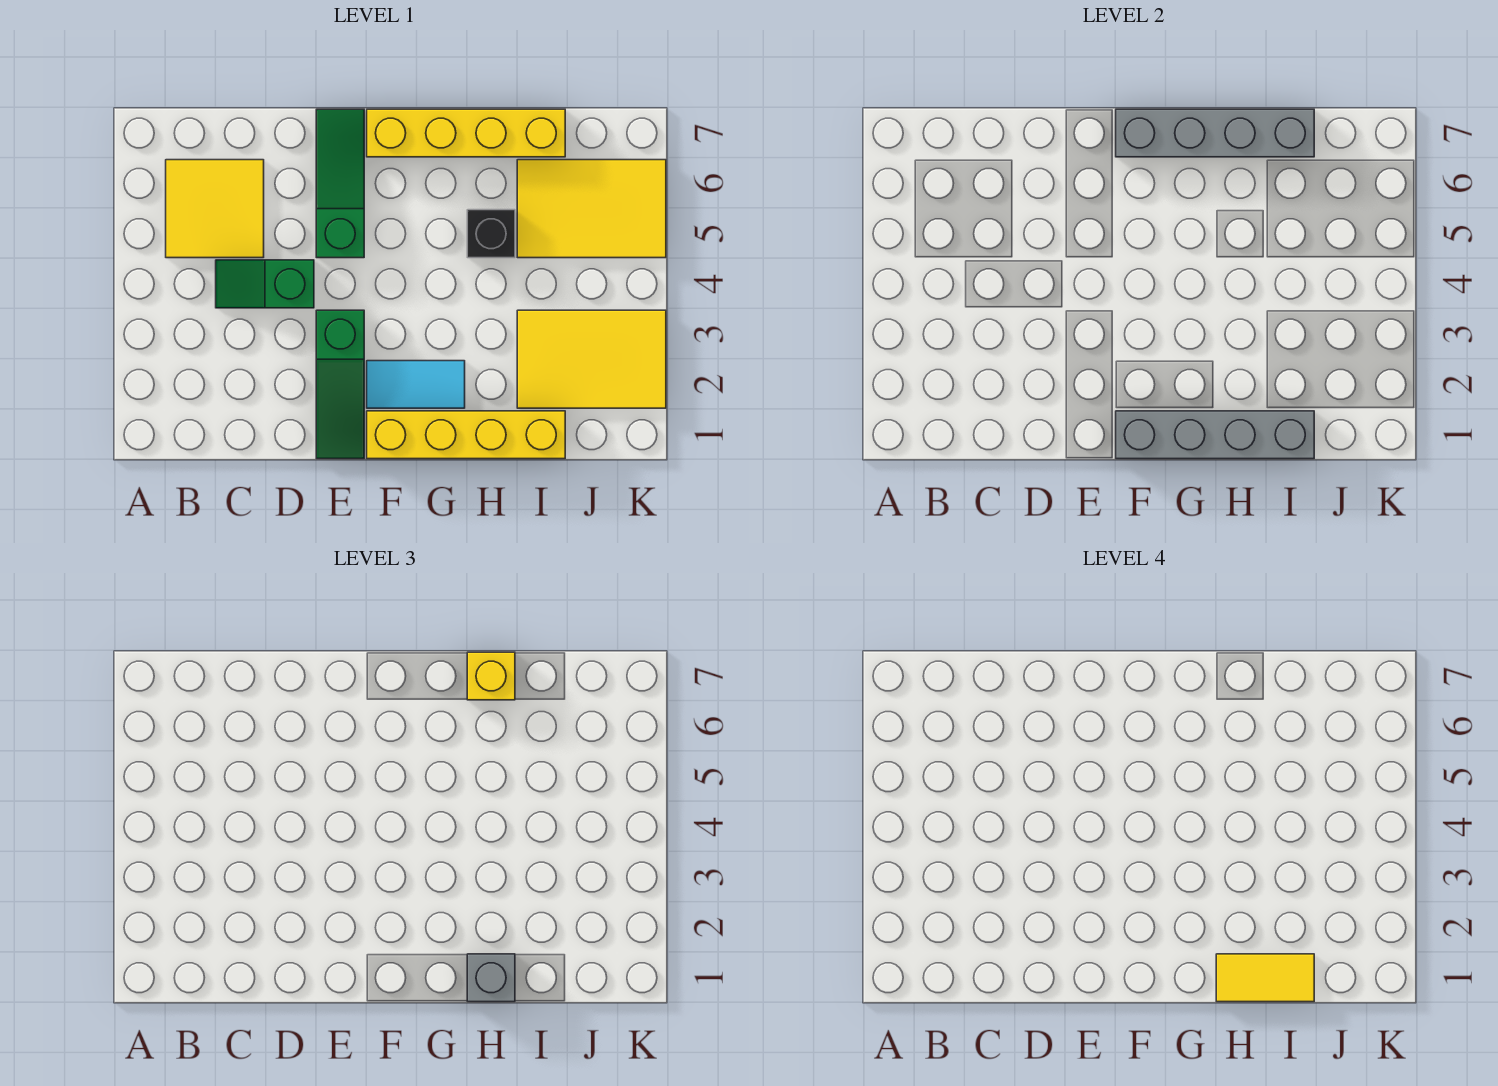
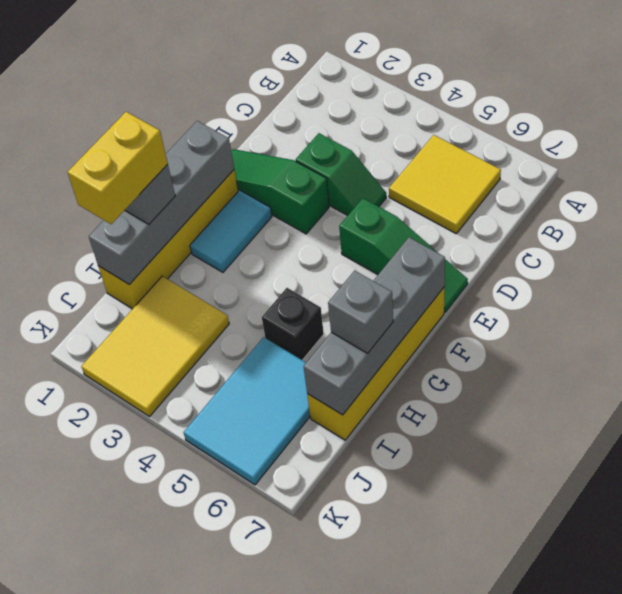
green 1x2 slope [216,260,314,308] -> green 1x2 slope turned to [296,133,386,216]
yellow 1x2 tile [1216,954,1314,1002] -> yellow 1x2 brick [68,112,168,224]
yellow 1x1 brick [467,652,515,700] -> grey 1x1 brick [328,271,393,353]
yellow 2x3 tile [517,160,666,258] -> cyan 2x3 tile [184,337,310,485]

